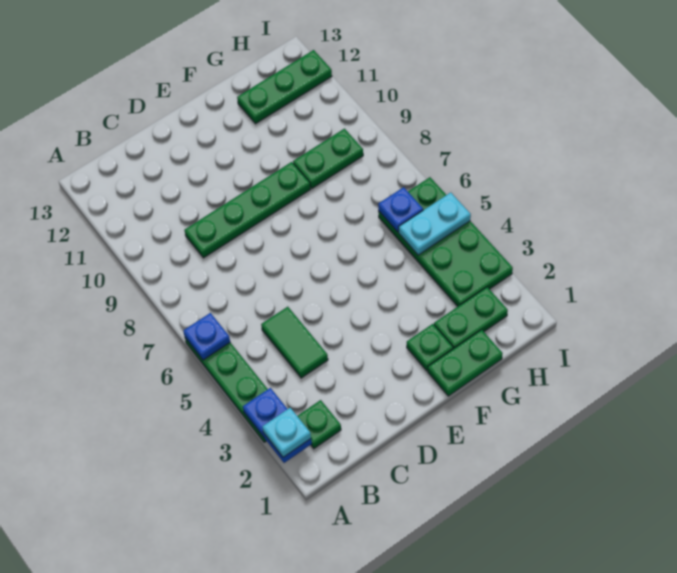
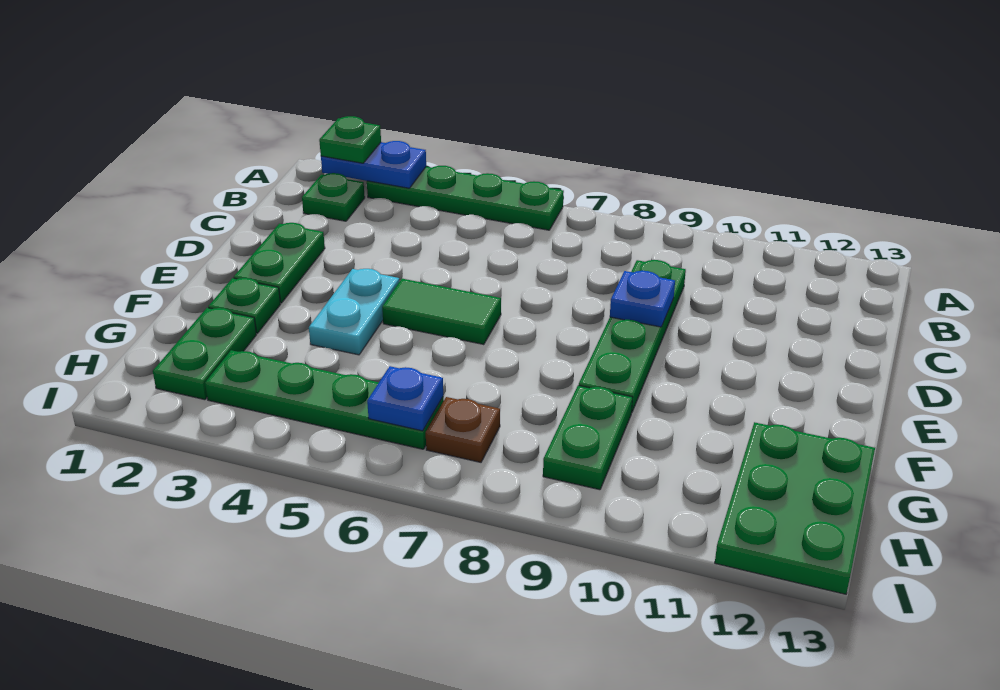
cyan 1x1 plate [262,408,311,457] -> green 1x1 plate [319,116,381,163]
blue 1x1 plate [183,313,230,360] -> blue 1x1 plate moved to [610,271,675,327]
green 1x2 tile [261,307,328,378] -> green 1x2 tile moved to [382,279,501,345]
green 1x2 plate [428,330,503,396] -> green 1x2 plate moved to [234,223,325,303]
green 1x3 plate [237,50,332,124] -> green 2x3 plate [715,422,875,594]
green 2x4 plate [378,177,513,306] -> green 1x4 plate [205,350,444,449]
cyan 1x2 plate [399,192,471,255] -> cyan 1x2 plate moved to [309,269,400,355]
none -> brown 1x1 plate [426,397,500,462]

